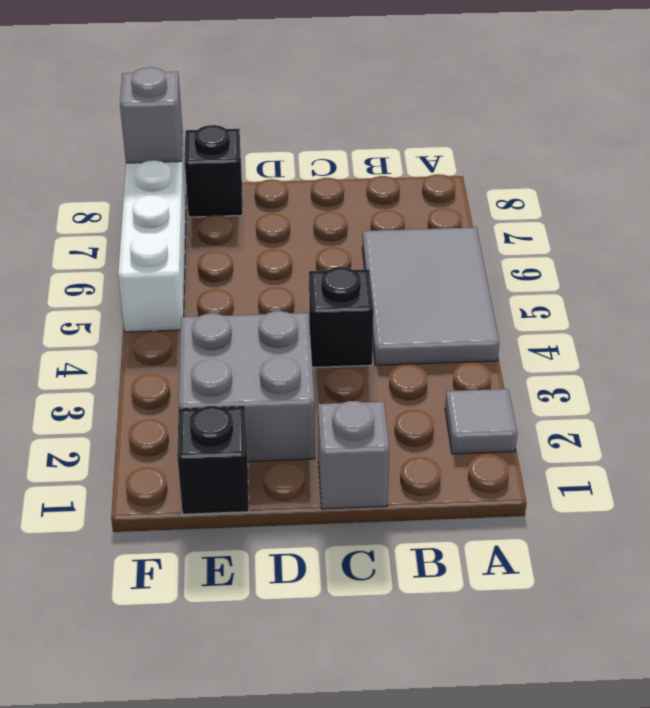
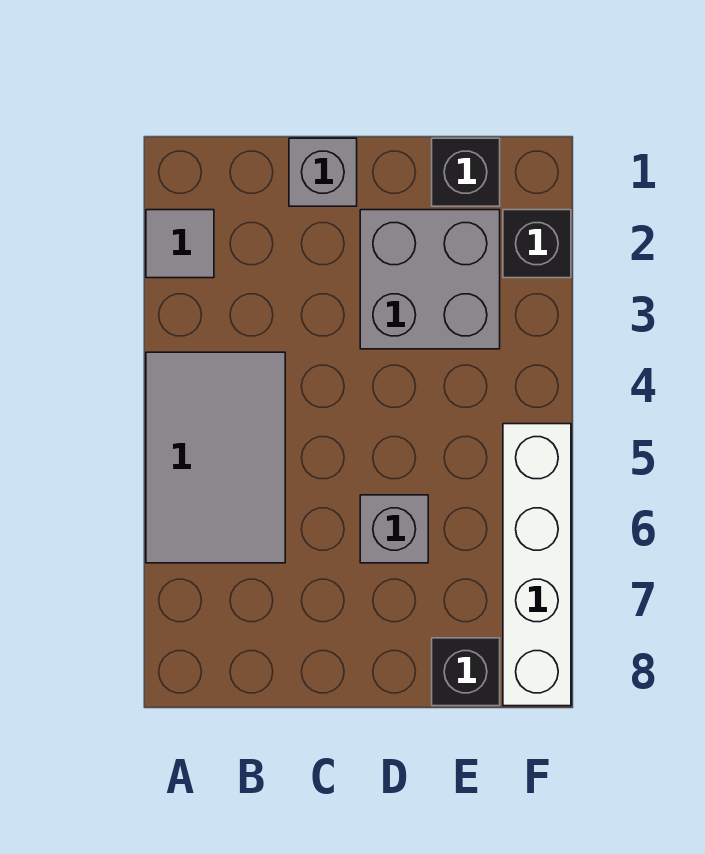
black 1x1 brick [309,267,374,367] -> black 1x1 brick moved to [503,210,571,278]
grey 1x1 brick [120,67,183,163] -> grey 1x1 brick moved to [360,495,428,563]

